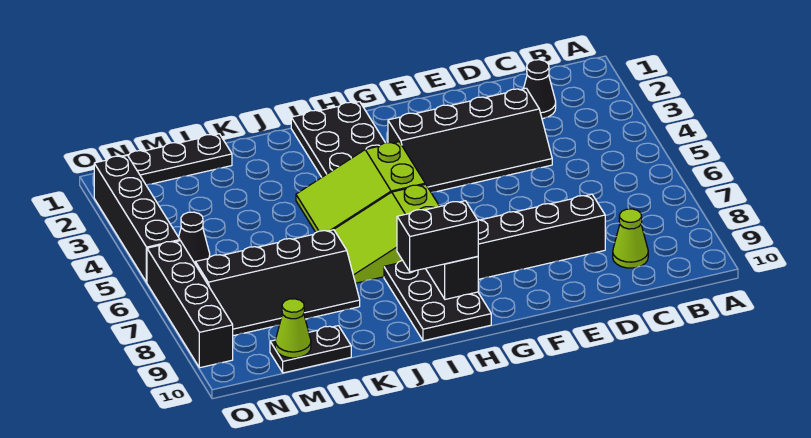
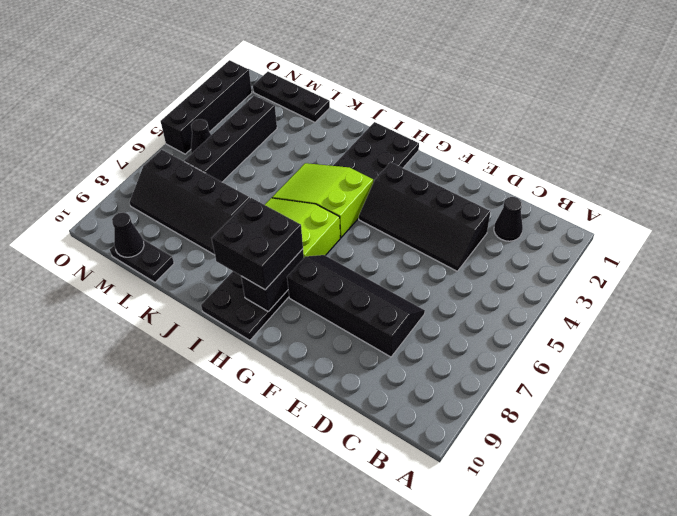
lime 1x1 cone [613,209,648,268] -> none
black 1x2 brick [397,201,478,272] -> black 2x2 brick [212,198,303,290]
lime 1x1 cone [275,299,311,358] -> black 1x1 cone [112,212,144,257]
black 1x4 brick [147,241,233,368] -> black 1x4 brick moved to [184,96,277,182]

